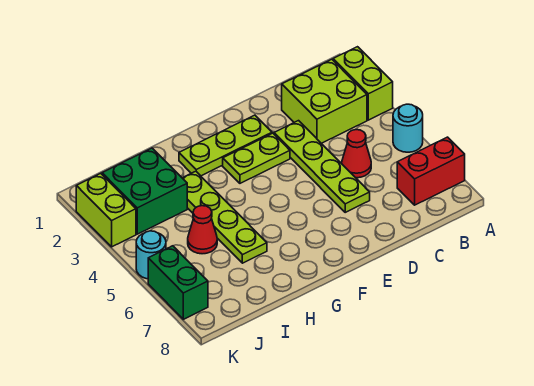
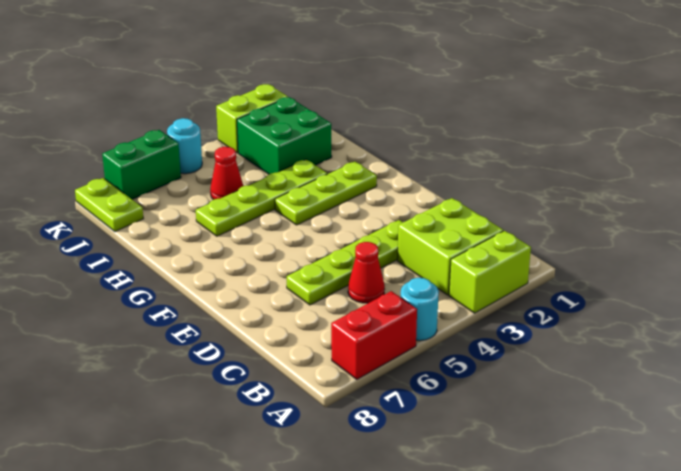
red 1x2 brick [397,137,465,205] -> red 1x2 brick turned to [331,291,417,379]
lime 1x3 plate [179,115,272,176] -> lime 1x3 plate turned to [275,162,377,225]
lime 1x2 plate [223,133,290,183] -> lime 1x2 plate moved to [75,178,143,232]

